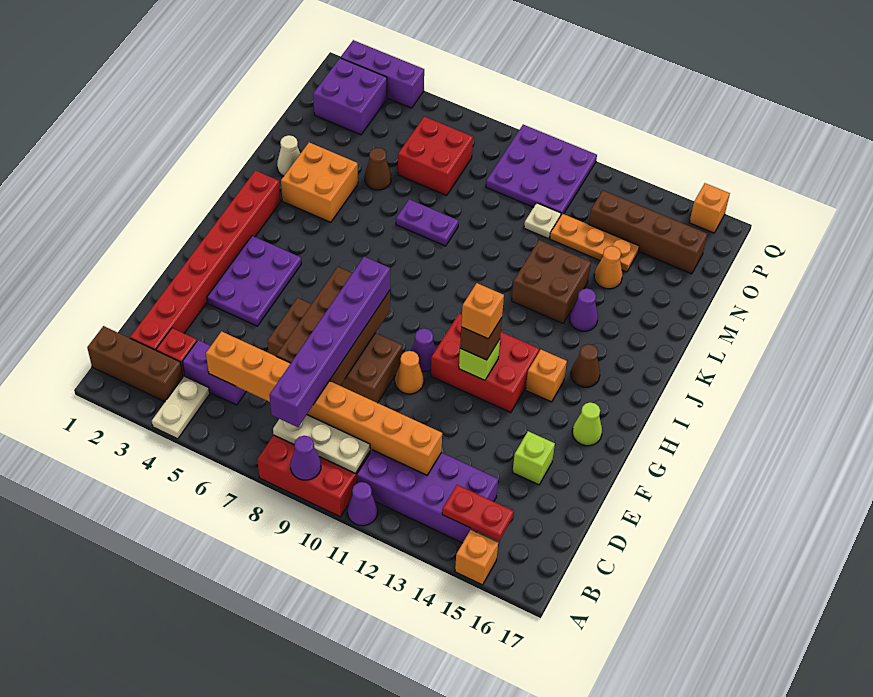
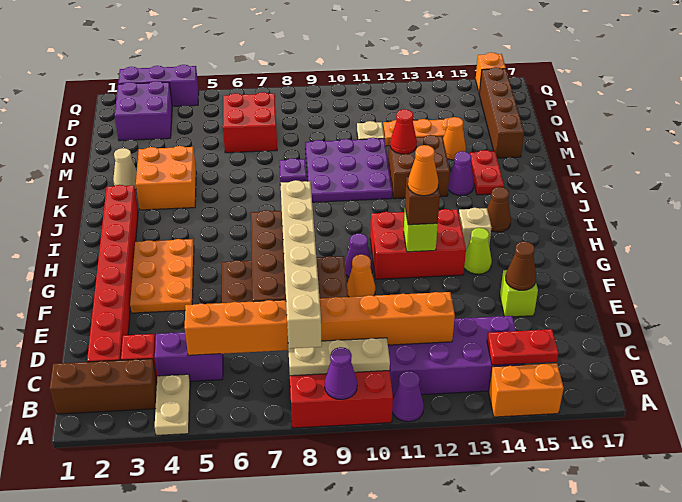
orange 1x1 brick [455,530,498,585] -> orange 1x2 brick [489,363,564,417]
purple 1x6 brick [269,257,390,427] -> tan 1x6 brick [280,180,322,349]
purple 2x3 plate [207,236,301,326] -> orange 2x3 plate [130,239,194,313]
orange 1x1 brick [461,283,504,339] -> orange 1x1 cone [408,145,438,196]
lime 1x1 cone [572,402,602,446] -> lime 1x1 cone moved to [464,228,492,274]
orange 1x1 brick [526,350,567,402] -> tan 1x1 brick [459,208,492,250]
none -> red 1x2 plate [470,150,504,195]
purple 1x2 plate [396,199,458,246] -> purple 1x1 plate [279,158,307,185]
none -> red 1x1 cone [390,109,417,154]
brown 1x1 cone [365,148,391,190] -> brown 1x1 cone moved to [506,241,536,290]
purple 3x3 plate [486,125,597,215] -> purple 3x3 plate moved to [305,138,392,202]
brown 1x4 brick [589,191,707,274] -> brown 1x4 brick turned to [479,67,524,158]

